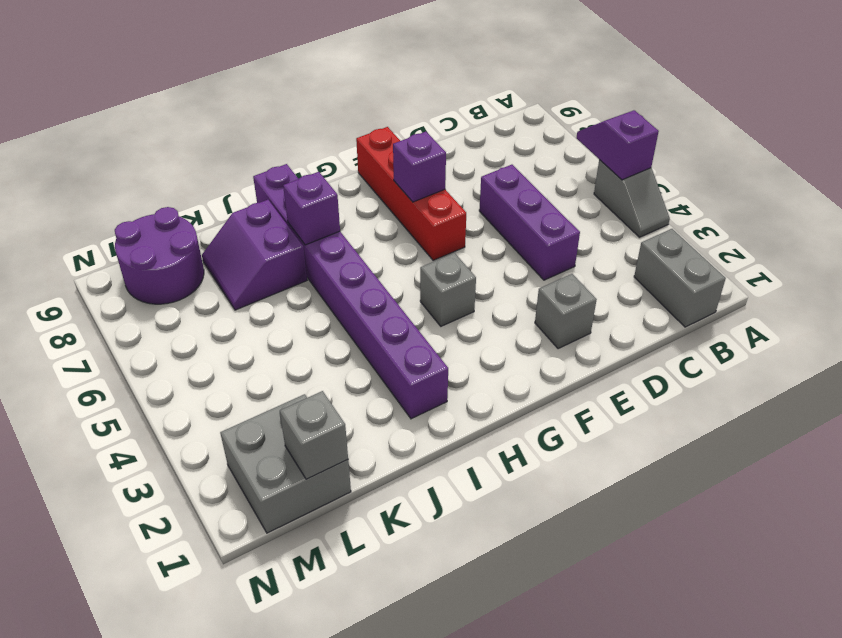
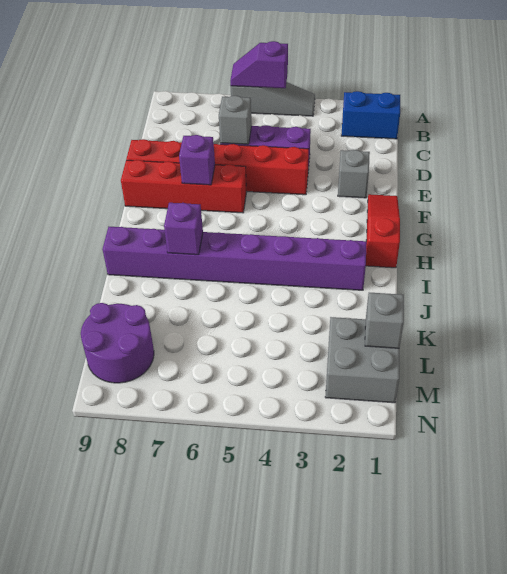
grey 1x2 slope [594,160,670,237] -> grey 1x3 slope [231,82,315,116]
grey 1x2 brick [634,229,726,327] -> blue 1x2 brick [341,91,400,139]
none -> red 1x6 brick [126,139,309,195]
none -> red 1x3 slope [366,194,400,268]
grey 1x1 brick [420,253,476,326] -> grey 1x1 brick moved to [219,96,252,144]
purple 2x2 slope [202,200,307,310] -> none

